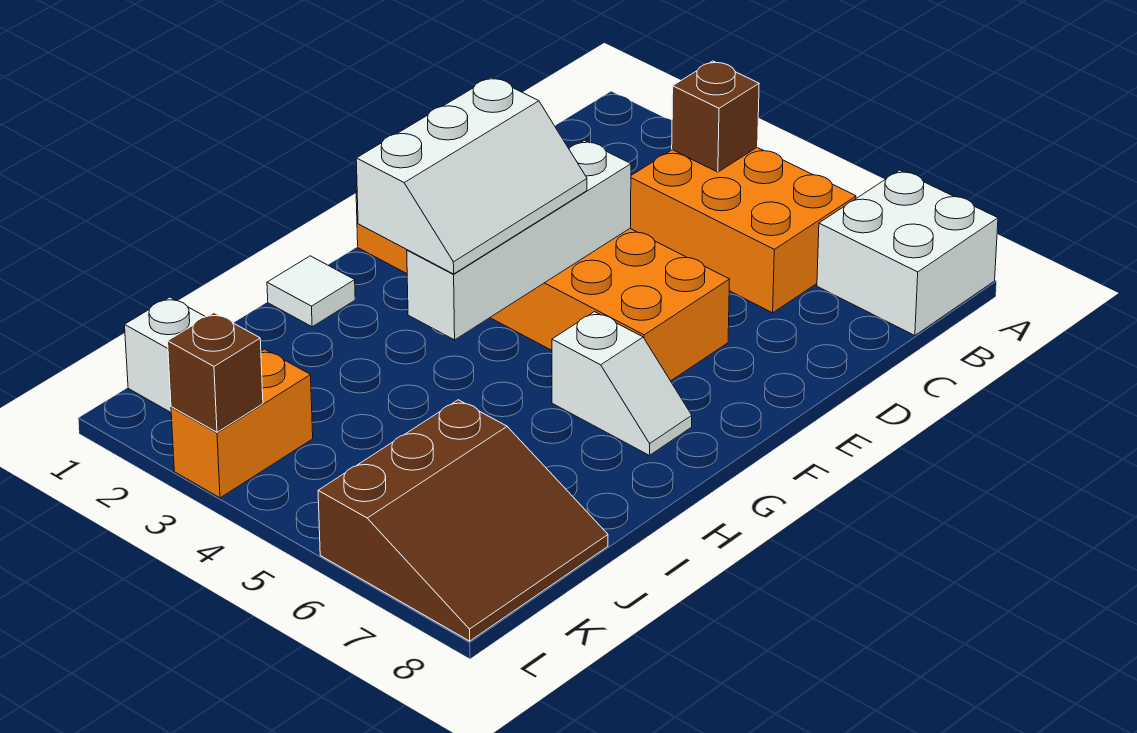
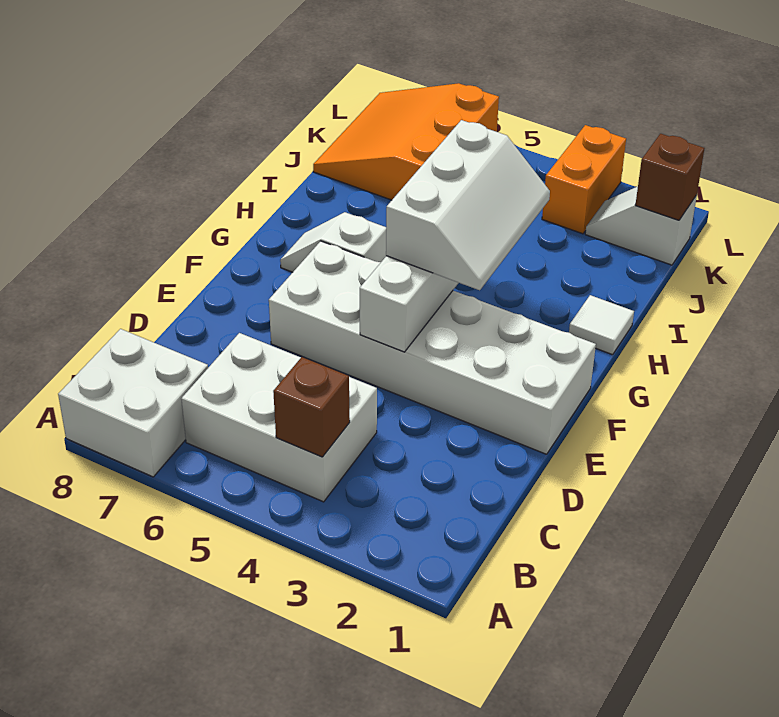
orange 2x3 brick [630,148,856,313] -> white 2x3 brick [181,333,377,502]
orange 2x6 brick [356,184,730,381] -> white 2x6 brick [269,241,596,454]
white 2x3 slope [356,77,587,274] -> white 2x3 slope turned to [386,120,550,290]
brown 3x3 slope [318,400,608,641] -> orange 3x3 slope [313,83,499,200]
brown 1x1 brick [168,313,263,432] -> brown 1x1 brick moved to [635,134,704,220]

